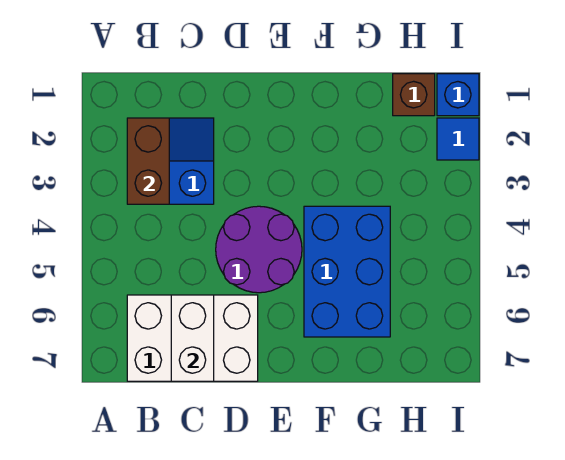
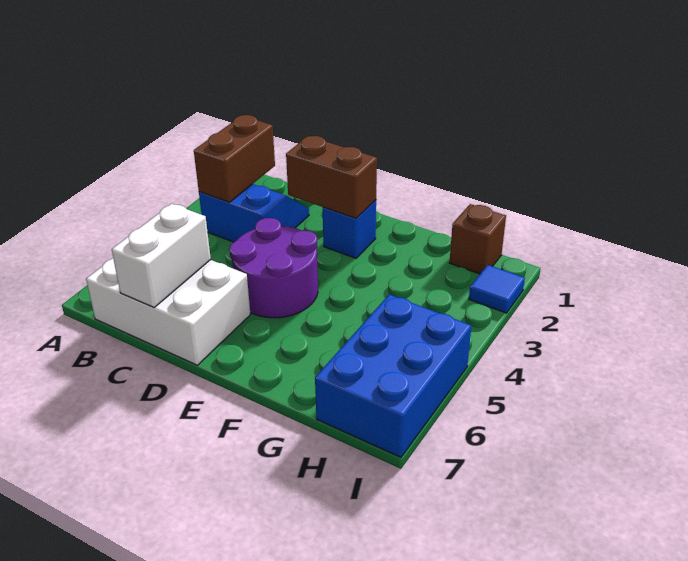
none -> brown 1x2 brick [286,136,377,218]
blue 2x3 brick [304,206,390,337] -> blue 2x3 brick moved to [315,294,471,457]
blue 1x1 brick [437,74,479,116] -> blue 1x1 brick moved to [323,200,376,258]

